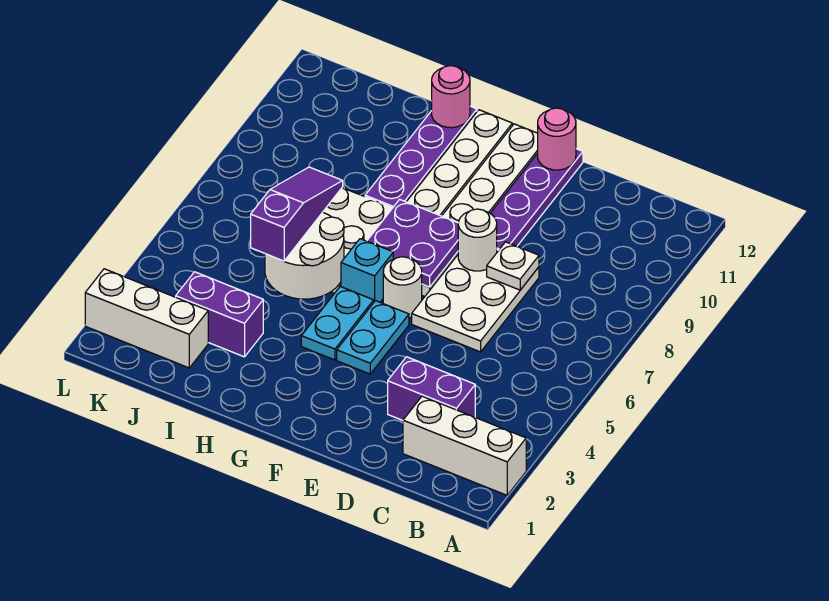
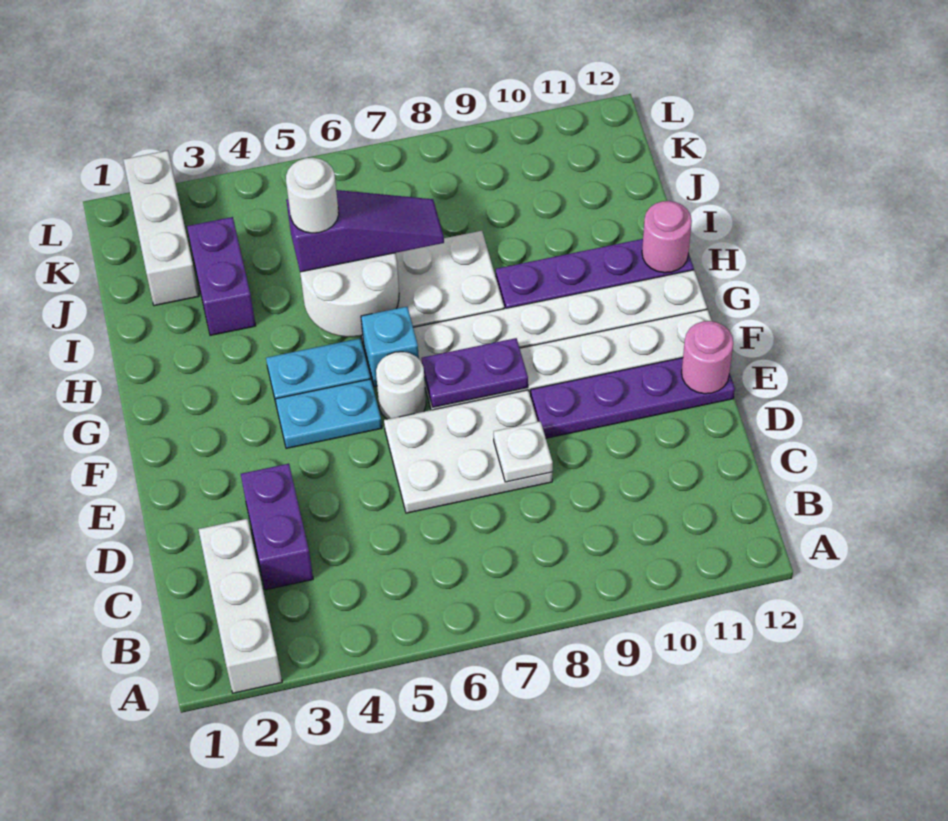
white 1x1 round brick [458,209,497,271] -> white 1x1 round brick moved to [286,158,339,233]
purple 2x2 plate [367,199,458,287] -> purple 1x2 plate [422,338,528,407]

